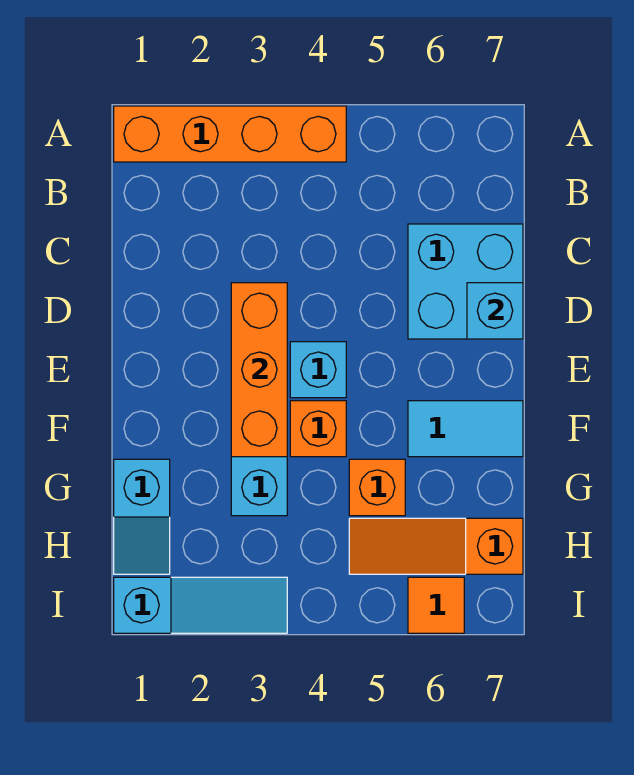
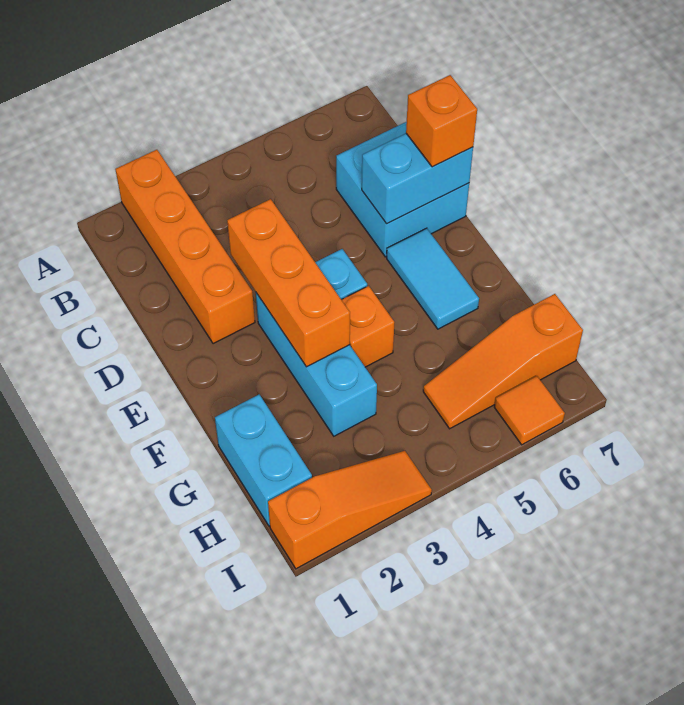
orange 1x4 brick [114,106,346,162] -> orange 1x4 brick turned to [115,150,255,344]
cyan 1x1 brick [467,283,523,339] -> cyan 1x2 brick [362,134,473,224]
cyan 1x2 tile [408,401,523,457] -> cyan 1x2 tile turned to [387,228,479,329]
cyan 1x2 slope [114,459,170,574] -> cyan 1x2 brick [215,394,312,526]
orange 1x1 brick [349,459,405,516] -> orange 1x1 brick moved to [406,75,477,167]
cyan 1x3 slope [114,577,287,633] -> orange 1x3 slope [268,451,432,569]

